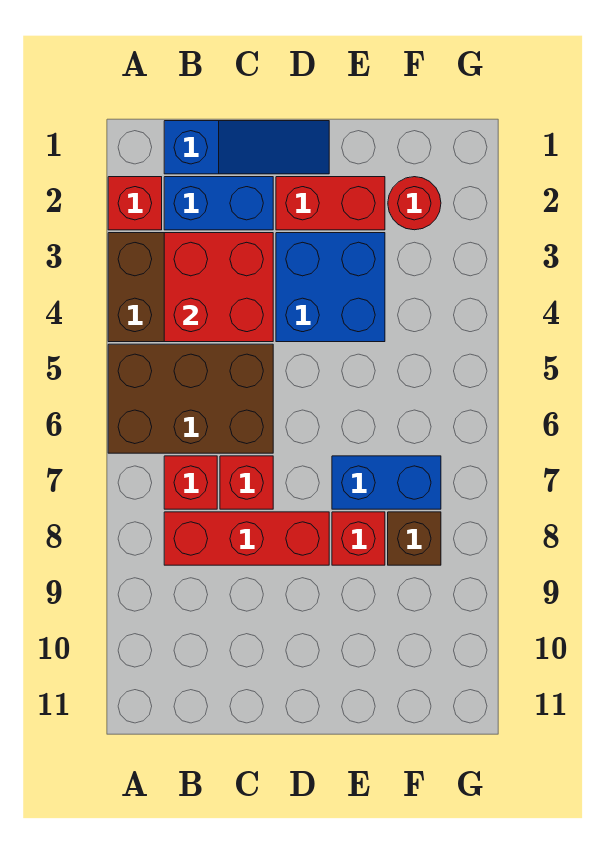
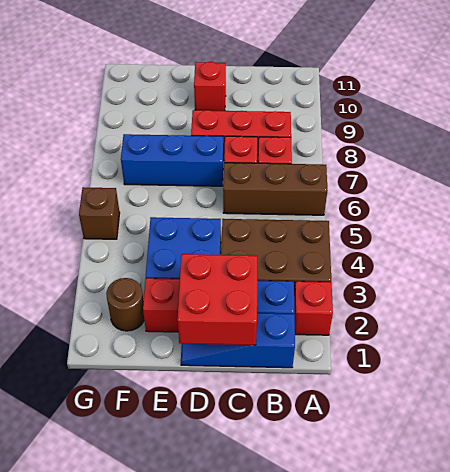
brown 2x3 brick [108,344,273,453] -> brown 1x3 brick [223,163,328,215]
red 2x2 brick [164,233,273,342] -> red 2x2 brick moved to [177,254,257,345]
blue 1x2 brick [332,456,441,509] -> blue 1x3 brick [121,134,223,186]
red 1x1 brick [332,512,385,565] -> red 1x1 brick moved to [194,62,226,111]
red 1x1 round brick [388,177,441,230] -> brown 1x1 round brick [106,278,144,331]
brown 1x1 brick [388,512,441,565] -> brown 1x1 brick moved to [79,187,120,239]

